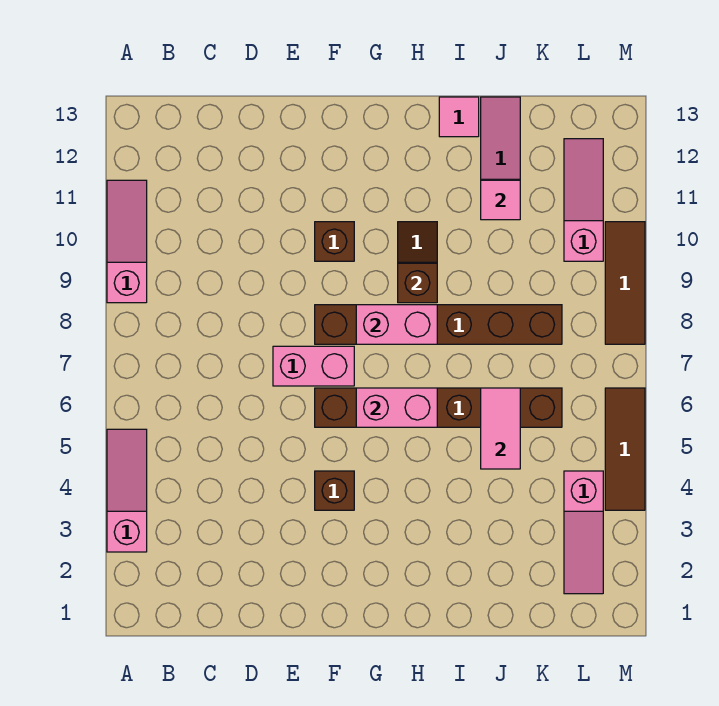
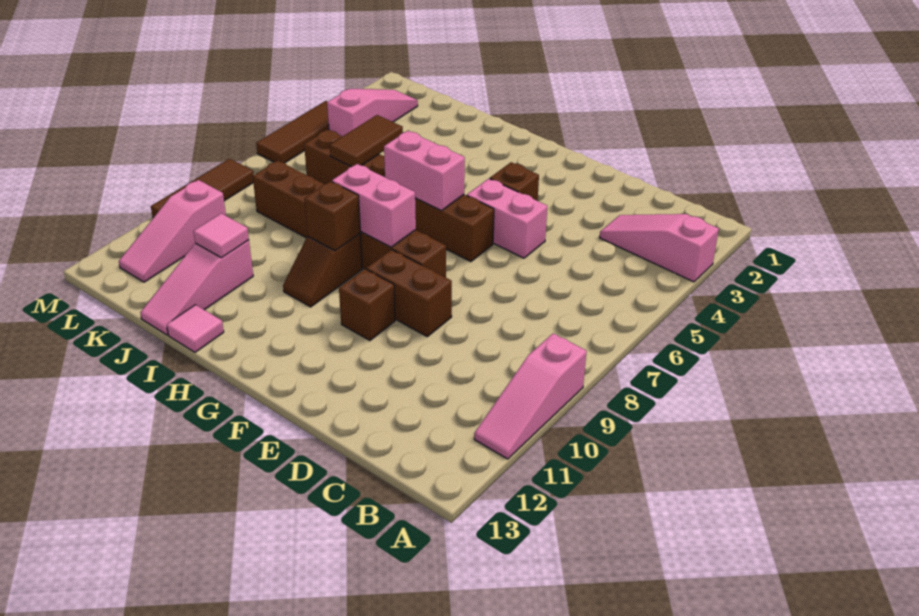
pink 1x3 slope [107,429,147,552] -> pink 1x3 slope turned to [600,214,719,282]
pink 1x2 brick [273,346,354,386] -> pink 1x2 brick moved to [467,179,547,258]
none -> brown 1x2 brick [366,250,452,337]
pink 1x2 tile [481,388,520,469] -> brown 1x2 tile [330,115,403,167]

